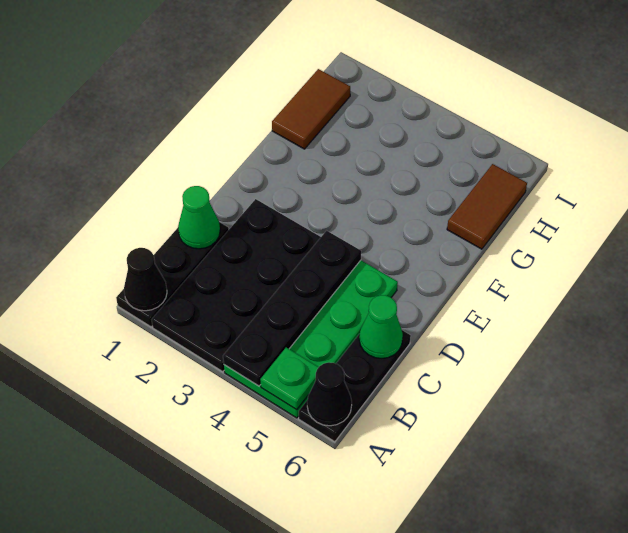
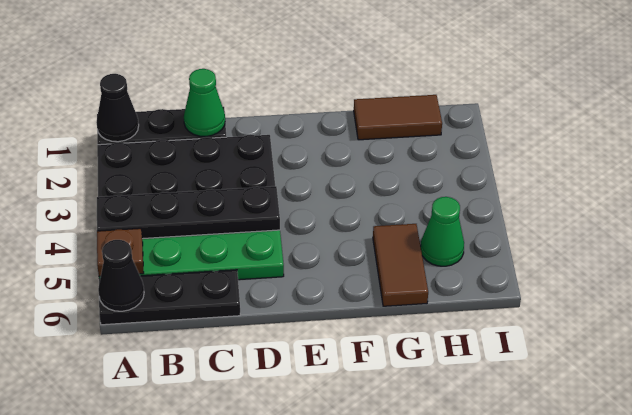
green 1x1 plate [260,347,319,410] -> brown 1x1 plate [97,228,144,276]
green 1x1 cone [359,295,403,358] -> green 1x1 cone moved to [421,197,464,266]
brown 1x2 tile [447,164,527,249] -> brown 1x2 tile turned to [373,224,428,306]

